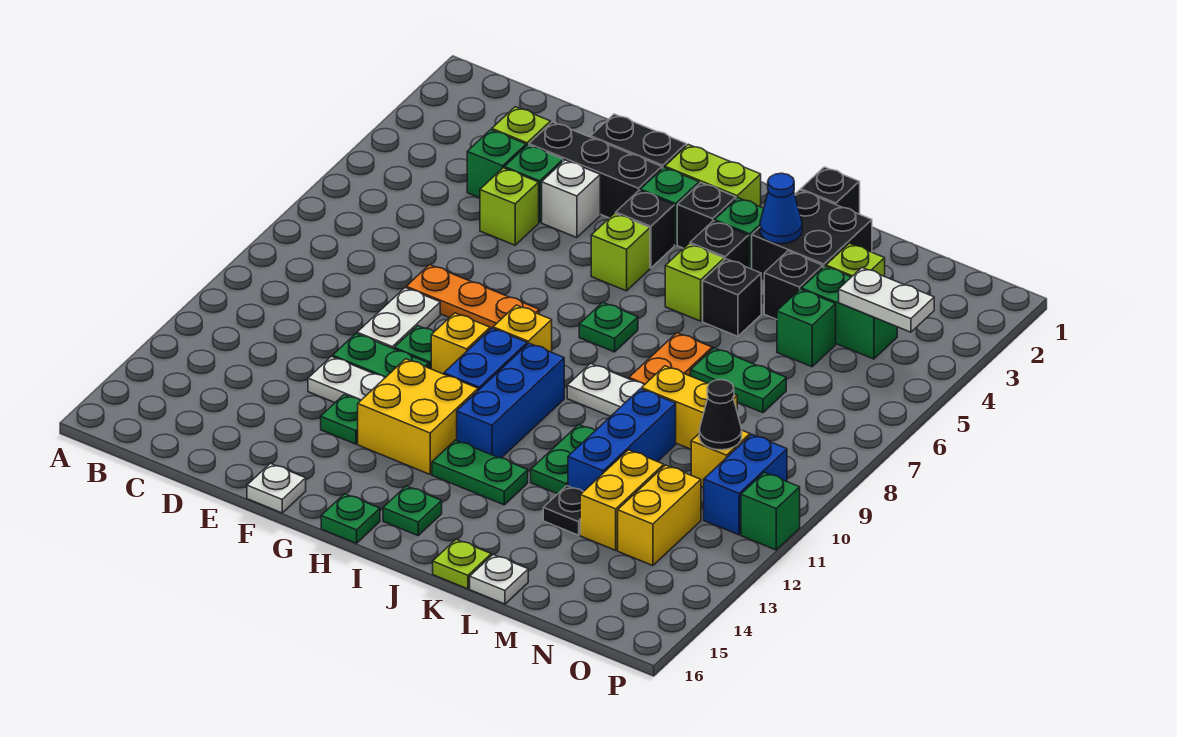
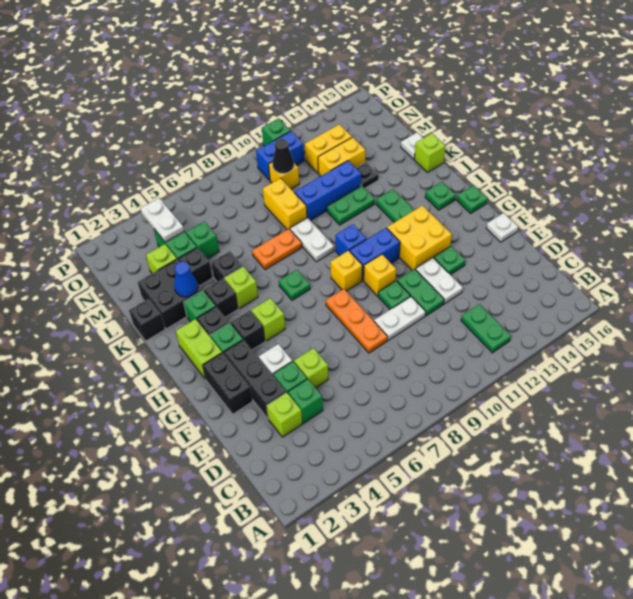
blue 1x3 brick [457,343,564,458] -> blue 1x1 brick [335,224,367,256]
lime 1x1 plate [433,539,491,589] -> lime 1x1 brick [414,133,445,172]
green 1x2 plate [691,348,786,413] -> green 1x2 plate moved to [461,304,511,353]

